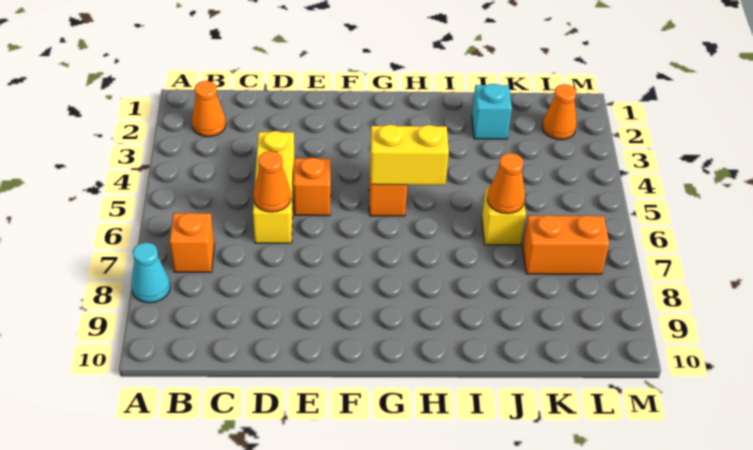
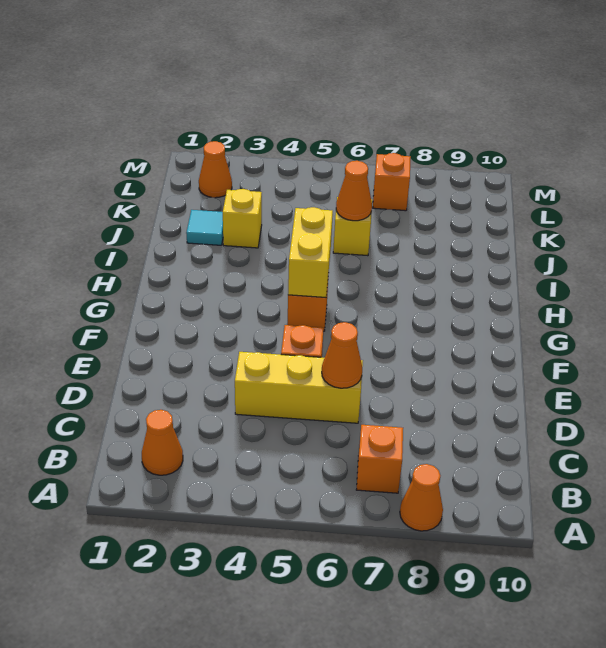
cyan 1x1 cone [131,242,170,303] -> orange 1x1 cone [400,464,443,531]
cyan 1x1 brick [472,84,512,139] -> cyan 1x1 tile [186,210,223,245]
none -> yellow 1x1 brick [223,189,262,248]
orange 1x2 brick [523,215,609,274] -> orange 1x1 brick [373,153,411,211]

